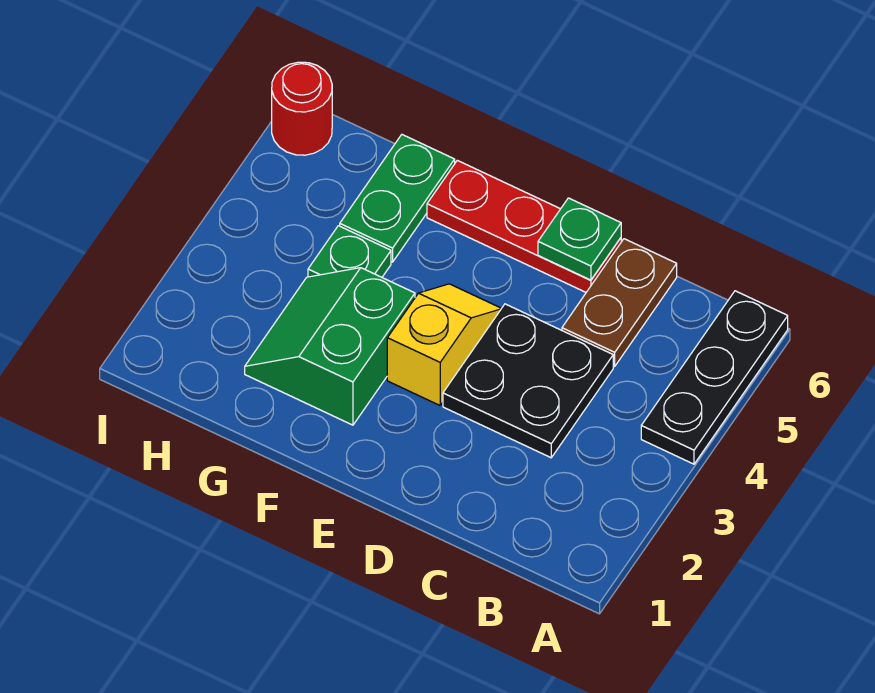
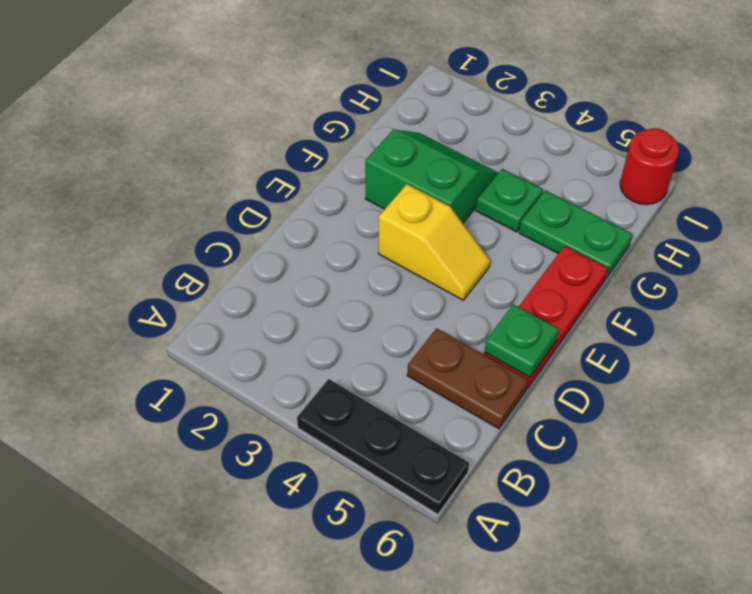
black 2x2 plate [443,304,613,458] -> none

